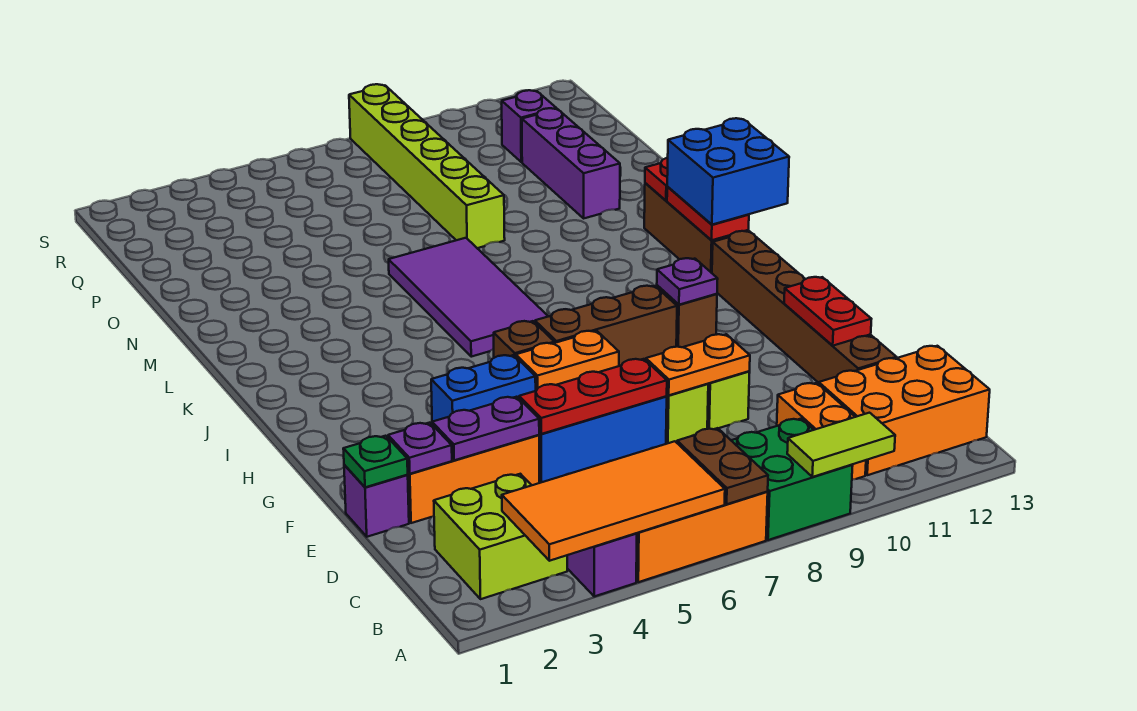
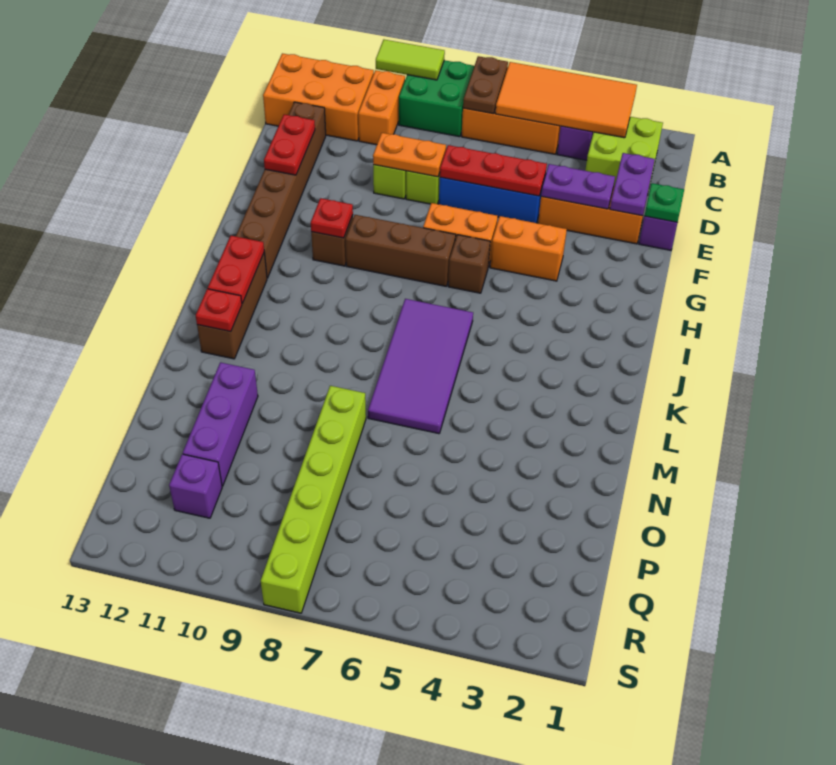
purple 1x1 plate [388,423,452,474] -> purple 1x2 plate [610,153,655,216]
blue 1x2 brick [431,355,536,422] -> orange 1x2 brick [490,216,567,281]
purple 1x1 plate [657,258,718,305] -> red 1x1 plate [311,198,353,238]
blue 2x2 brick [667,118,789,225] -> none

